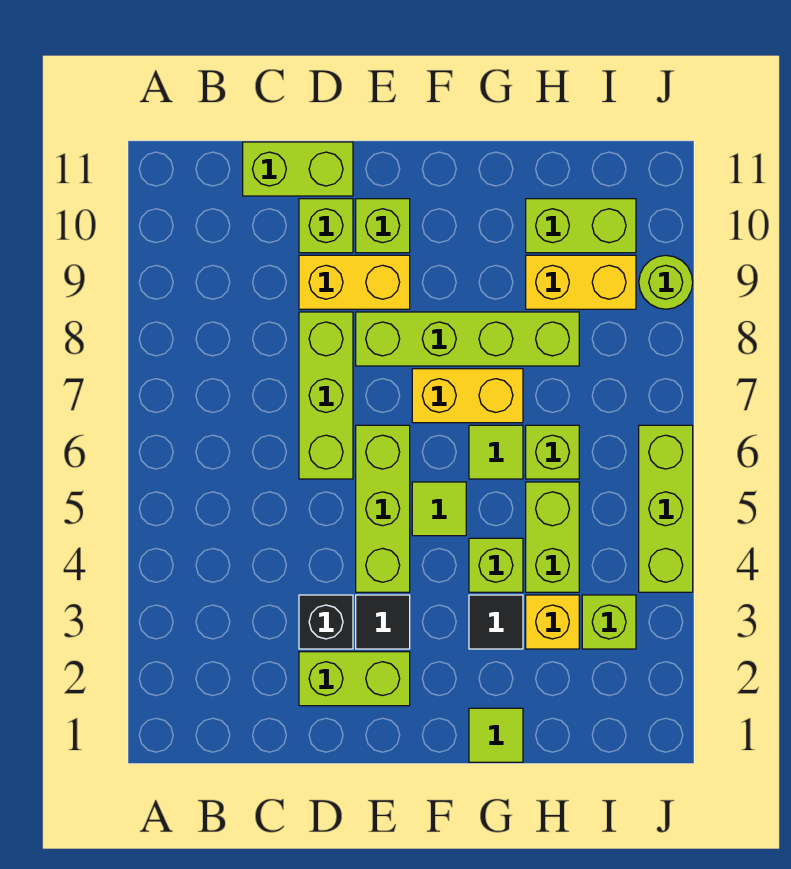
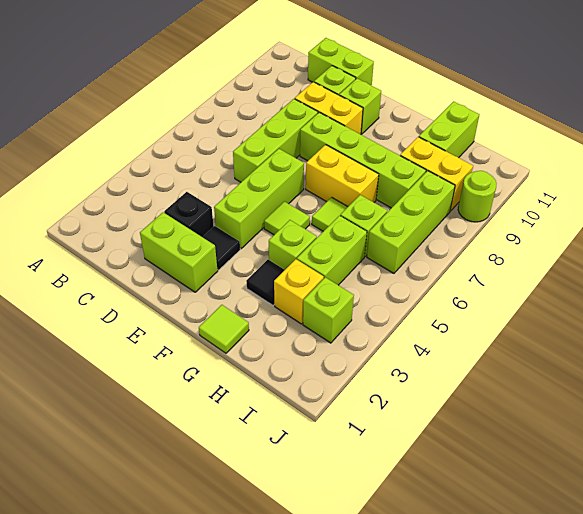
lime 1x2 brick [526,199,636,253] -> lime 1x2 brick turned to [419,101,479,158]
lime 1x3 brick [639,425,693,592] -> lime 1x3 brick moved to [367,171,455,273]

